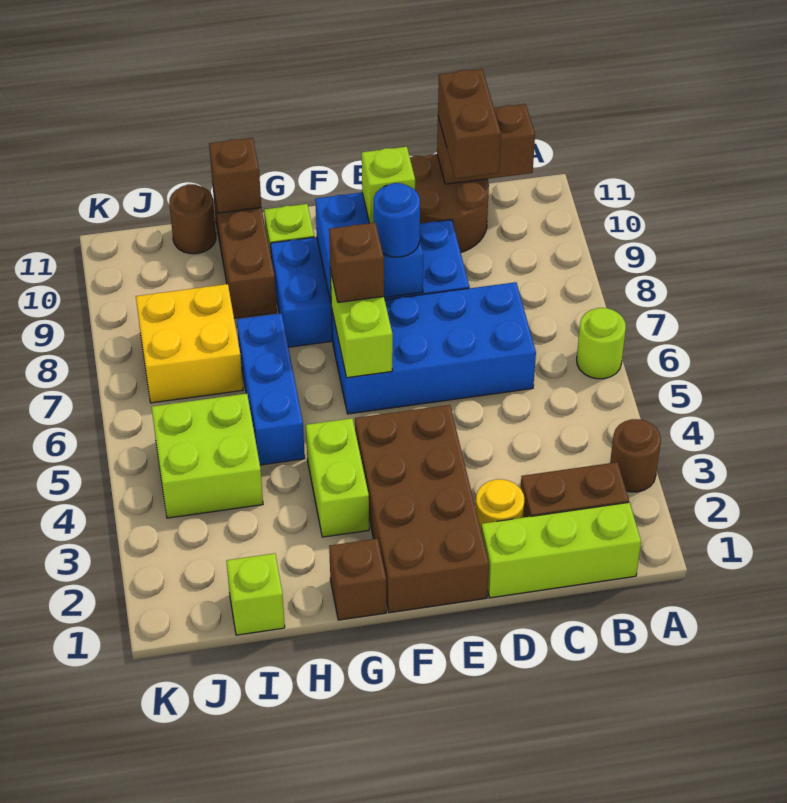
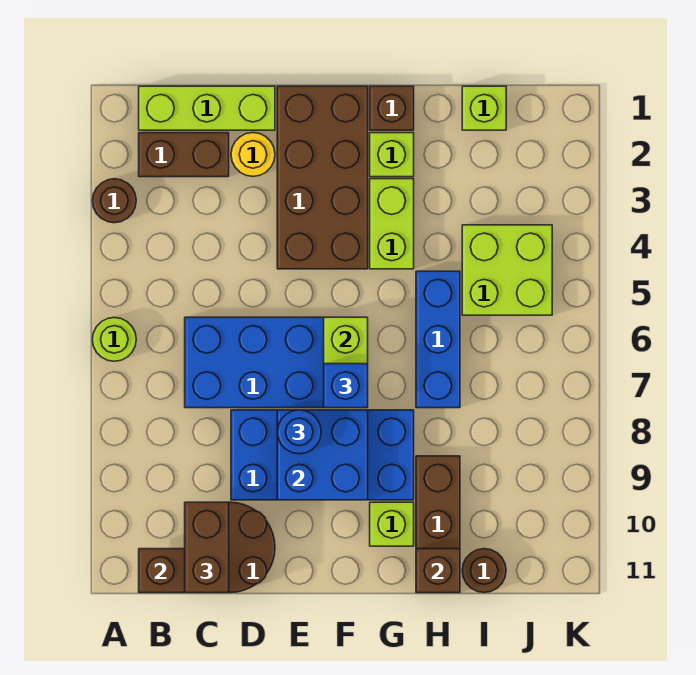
lime 1x1 brick [362,147,415,223] -> lime 1x1 brick moved to [370,133,414,177]
brown 1x1 brick [329,223,384,302] -> blue 1x1 brick [324,364,368,408]
yellow 2x2 brick [136,284,243,403] -> none

